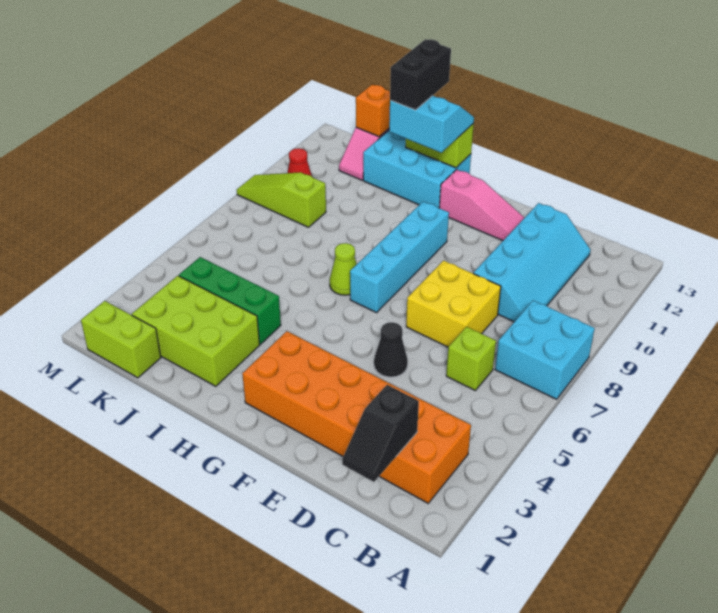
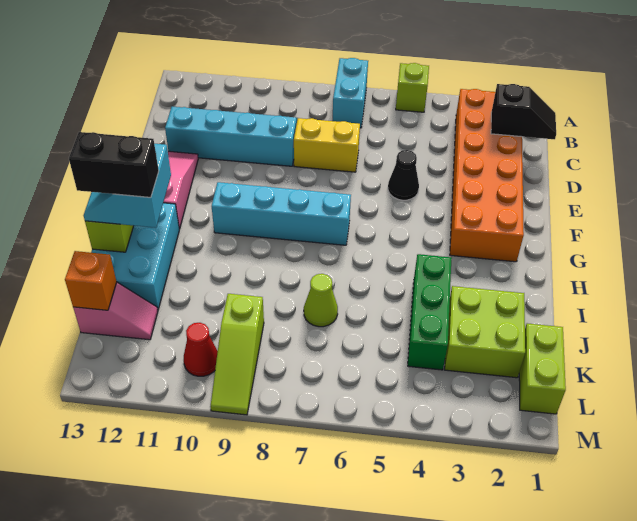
cyan 2x2 brick [495,301,595,399] -> cyan 1x2 brick [333,58,368,128]
lime 1x1 brick [446,327,496,390] -> lime 1x1 brick moved to [396,63,429,112]
yellow 2x2 brick [406,261,501,347] -> yellow 1x2 brick [294,118,360,172]
lime 1x1 cone [330,243,357,295] -> lime 1x1 cone moved to [304,274,338,327]
lime 2x3 brick [132,276,260,386] -> lime 2x2 brick [445,286,525,378]

